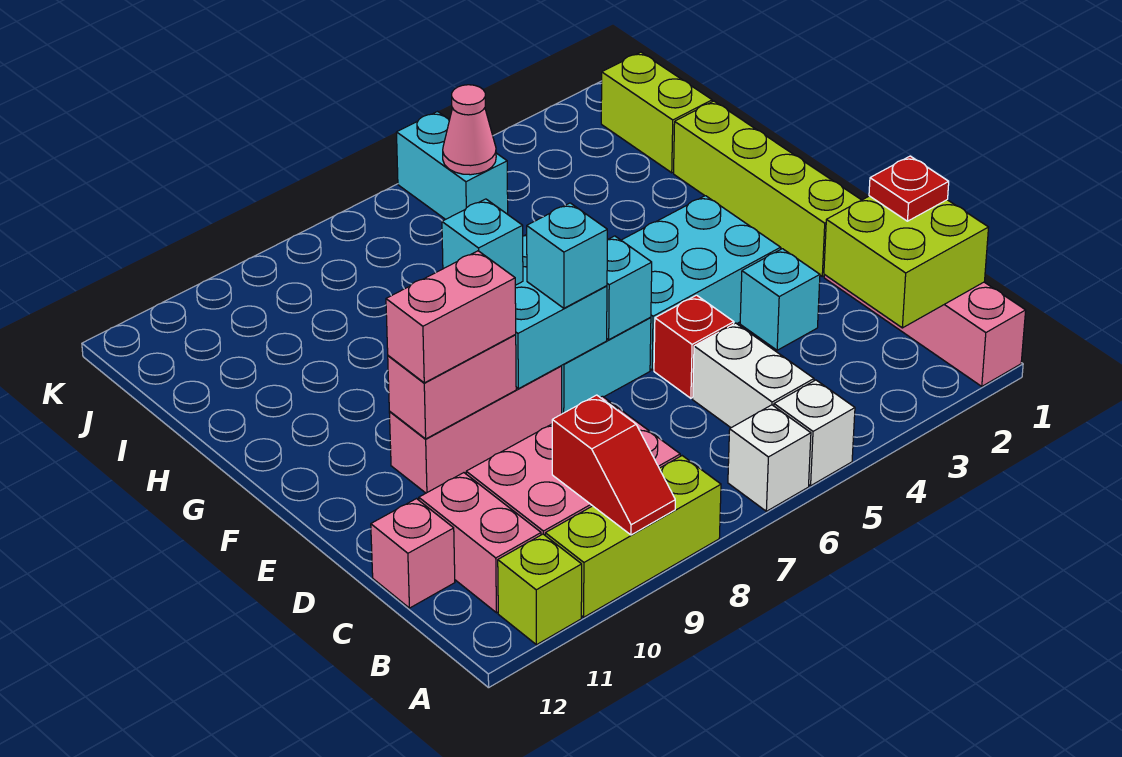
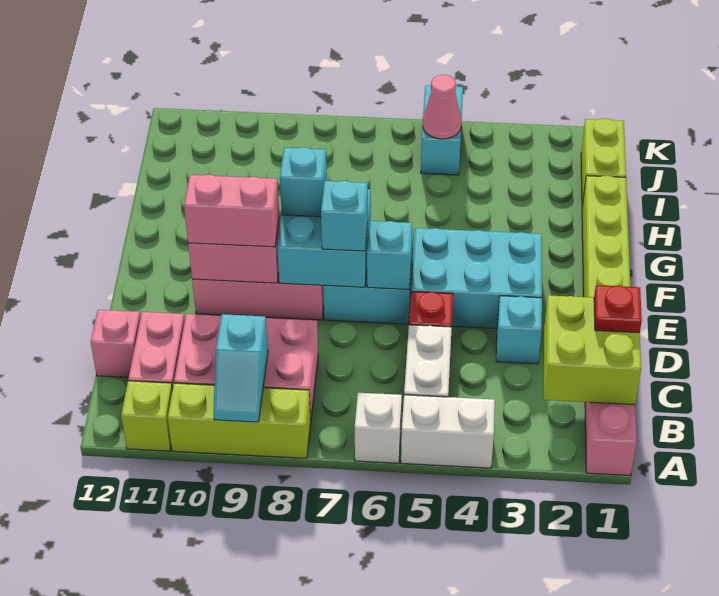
white 1x1 brick [774,380,855,486] -> white 1x2 brick [401,395,495,468]
red 1x2 slope [552,395,675,535] -> cyan 1x2 slope [213,314,268,422]

